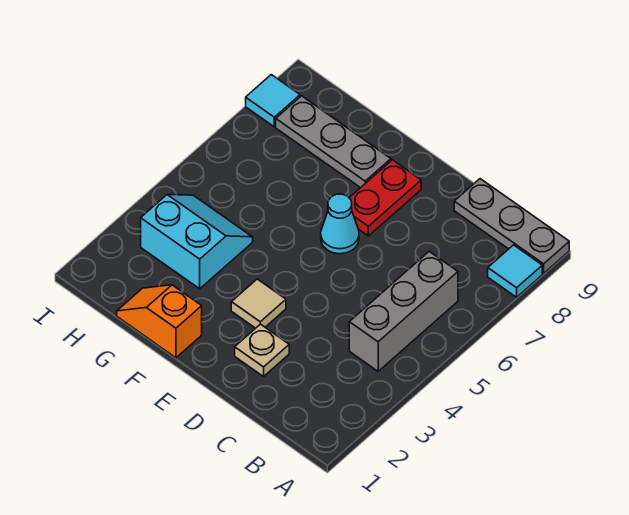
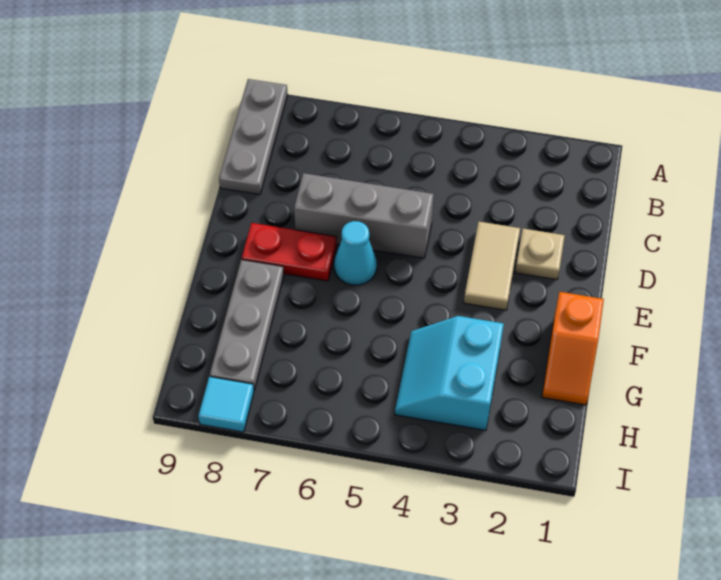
cyan 1x1 tile [488,245,542,297] -> none
grey 1x3 brick [349,251,458,371] -> grey 1x3 brick moved to [294,173,434,258]
tan 1x1 tile [231,279,286,328] -> tan 1x2 tile [464,222,520,310]

